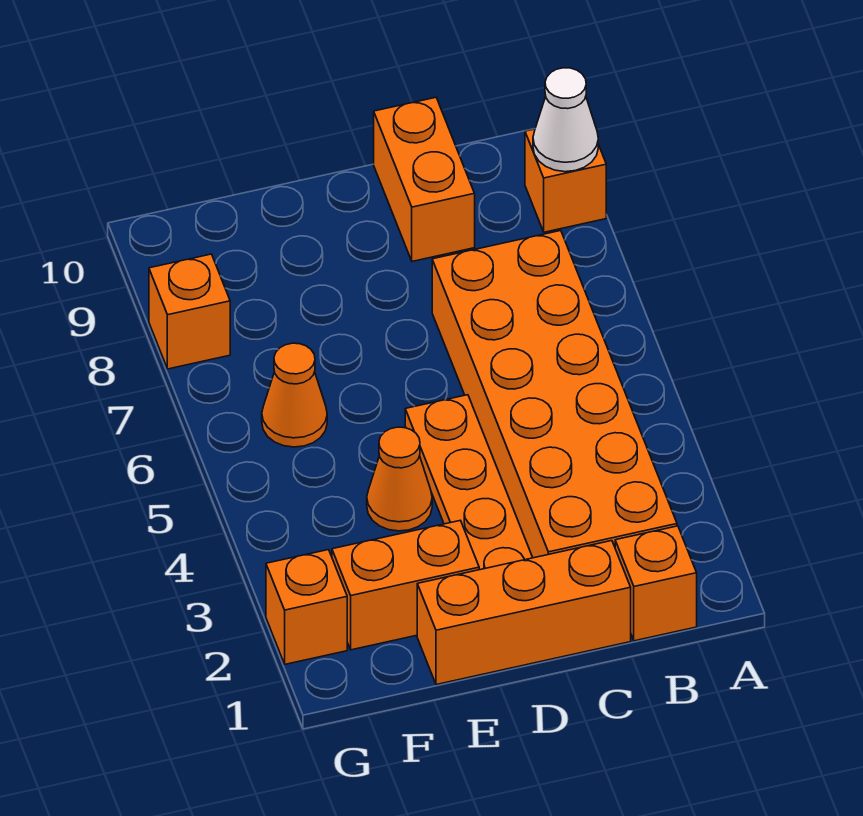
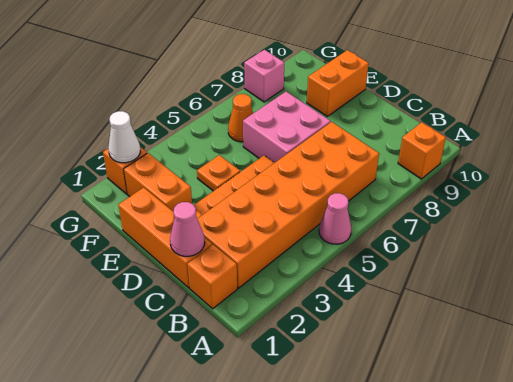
none -> pink 1x1 cone [319,193,351,244]
white 1x1 cone [533,68,598,172] -> white 1x1 cone moved to [108,111,140,163]
none -> pink 1x1 cone [170,202,205,256]
orange 1x2 brick [374,97,475,261] -> orange 1x2 brick moved to [307,50,369,116]
none -> pink 2x2 brick [243,92,331,163]
orange 1x1 cone [367,427,432,531] -> orange 1x1 plate [197,155,240,191]
orange 1x1 brick [149,254,230,369] -> pink 1x1 brick [244,50,284,102]

